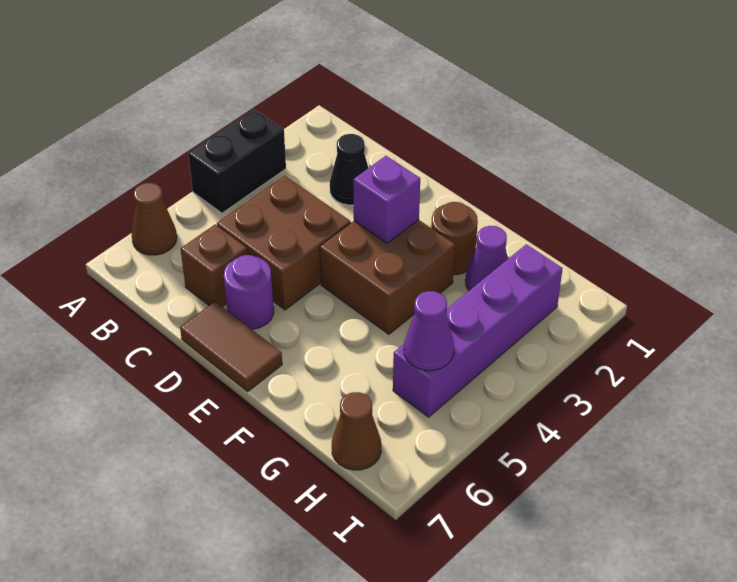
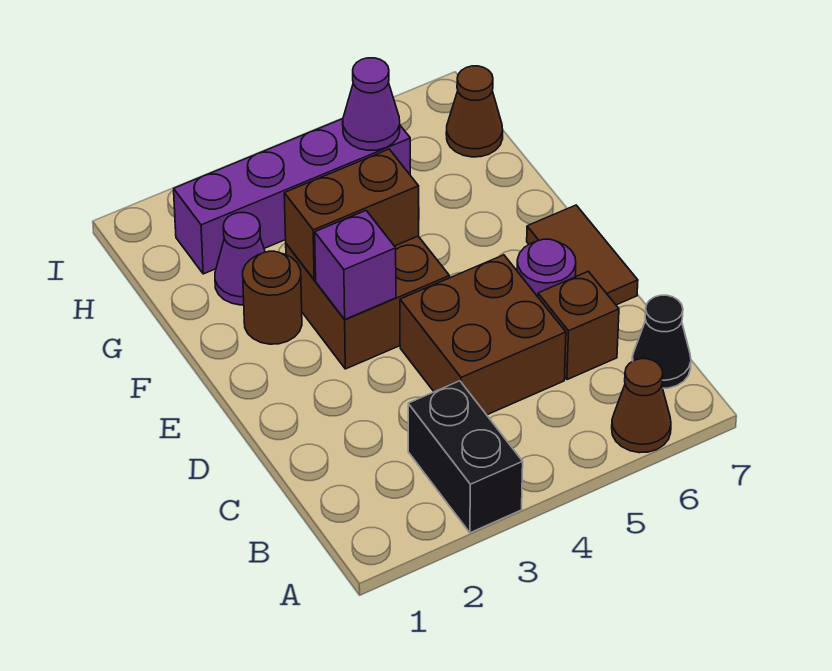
black 1x2 brick [188,110,286,213] -> black 1x2 brick turned to [408,381,523,533]
black 1x1 cone [330,134,368,205] -> black 1x1 cone moved to [632,295,691,388]
none -> brown 1x2 brick [284,149,419,280]

